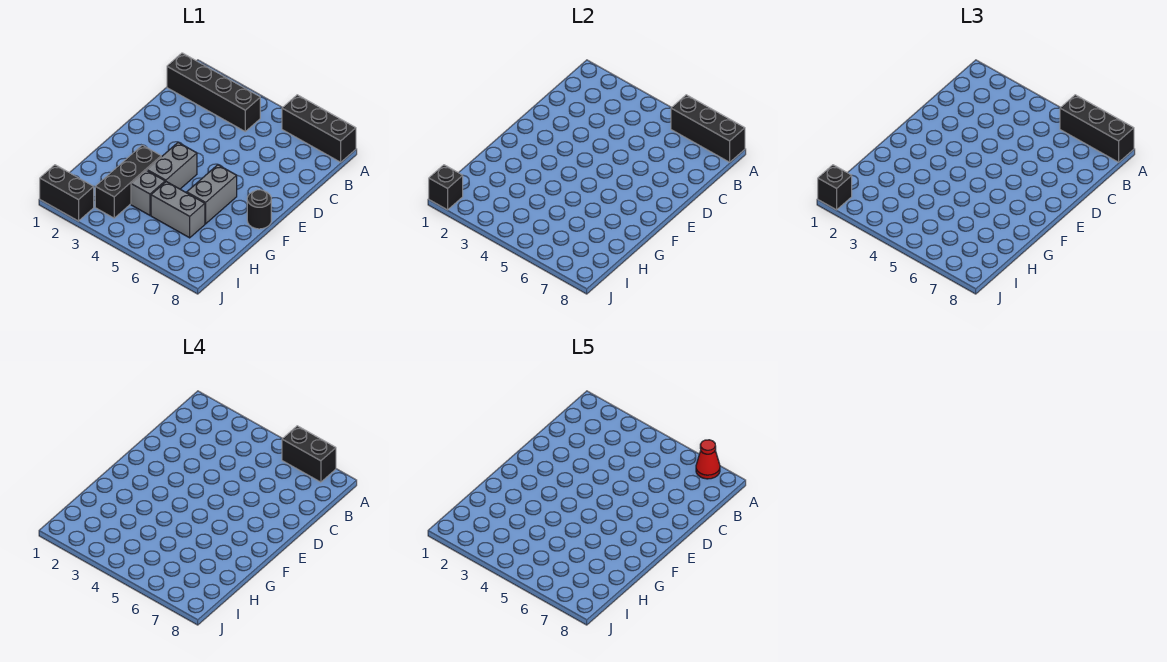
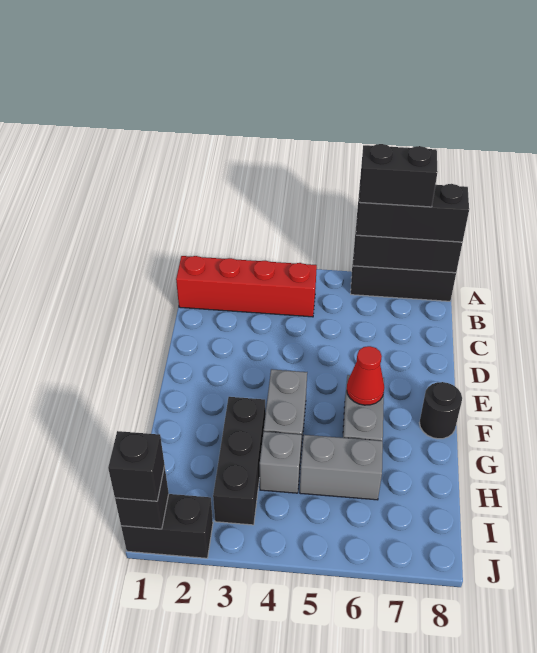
red 1x1 cone [696,440,720,479] -> red 1x1 cone moved to [347,346,384,405]
black 1x4 brick [167,53,260,131] -> red 1x4 brick [176,256,317,317]

